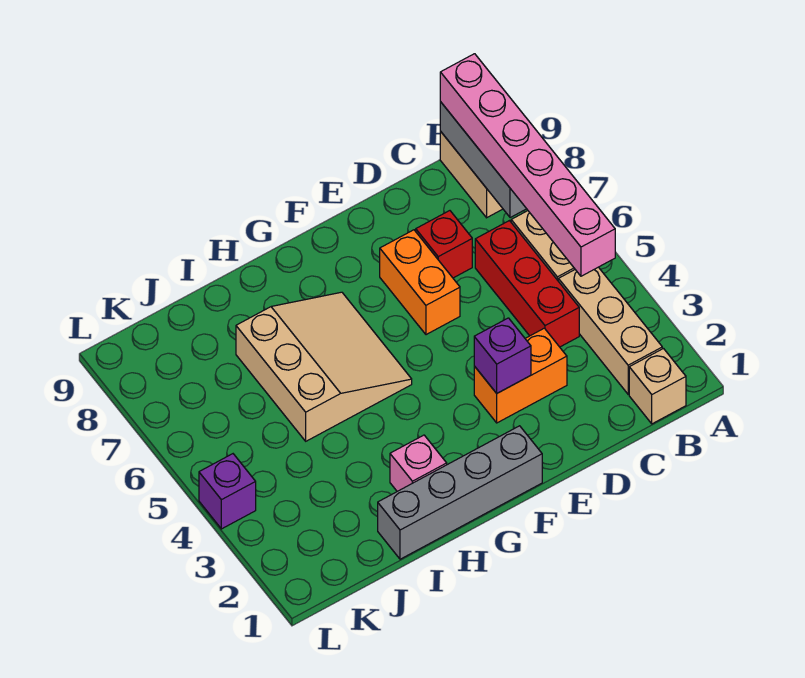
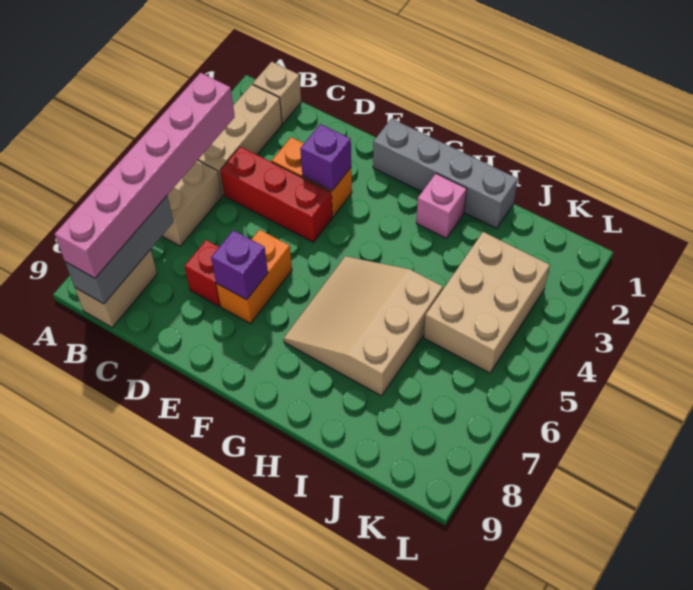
red 1x3 brick [475,221,579,347] -> red 1x3 brick turned to [220,147,332,242]
none -> tan 2x3 brick [424,232,550,373]
purple 1x1 brick [199,454,256,529] -> purple 1x1 brick moved to [211,230,268,300]

